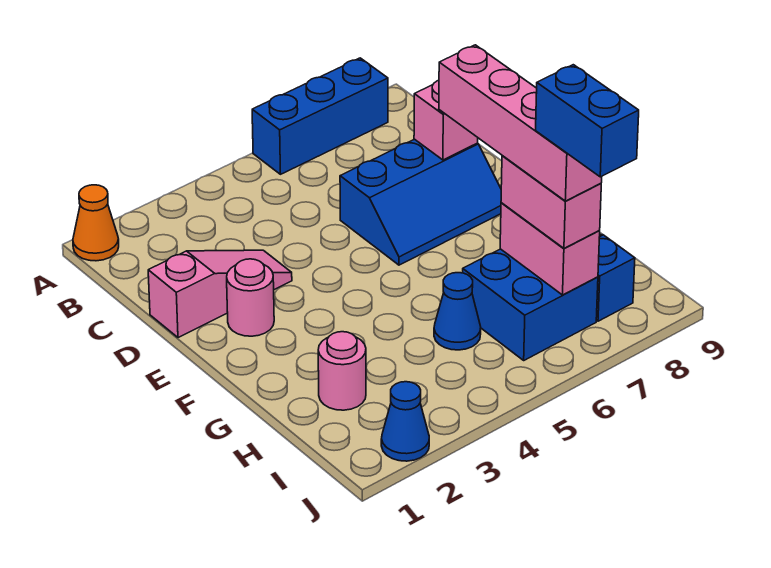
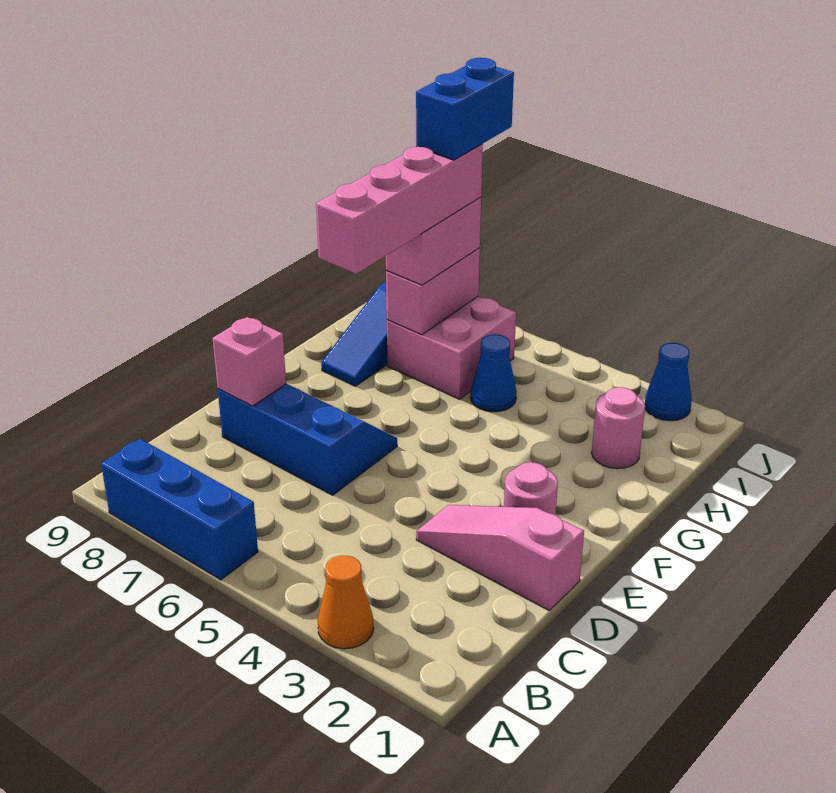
orange 1x1 cone [73,185,119,261] -> orange 1x1 cone moved to [318,556,374,649]
blue 2x2 brick [463,249,598,360] -> pink 2x2 brick [387,297,516,399]

